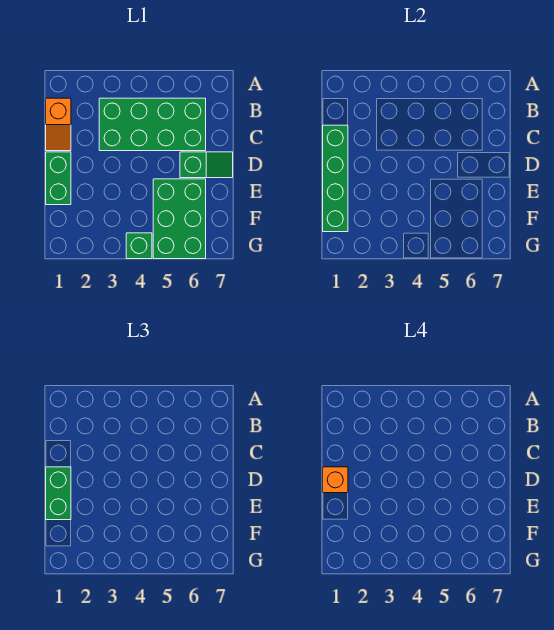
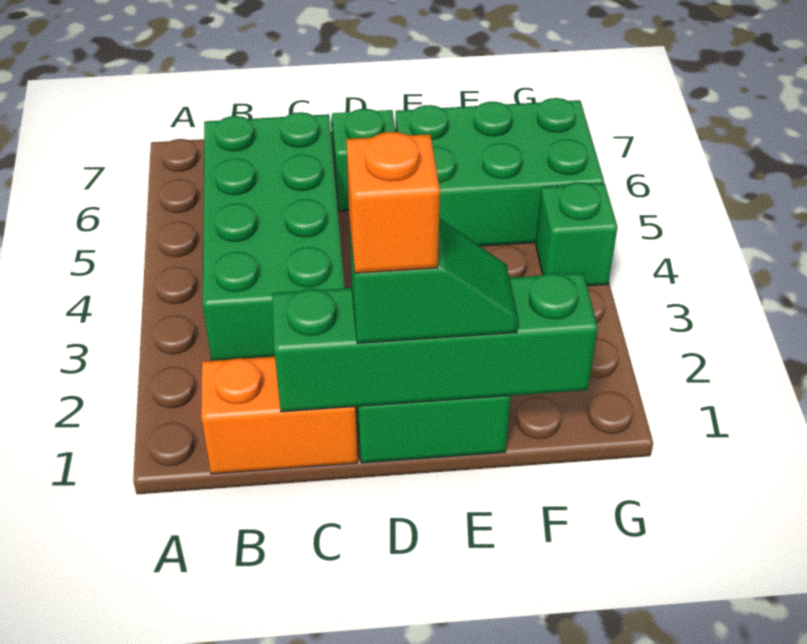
orange 1x2 slope [46,98,71,151] -> orange 1x2 brick [201,357,357,474]
green 1x2 brick [46,467,71,520] -> green 1x2 slope [349,219,518,343]

